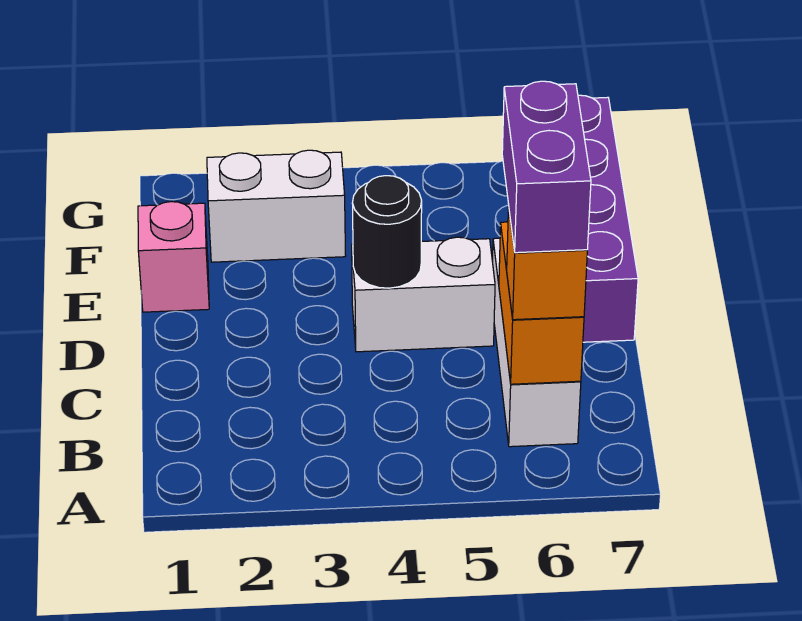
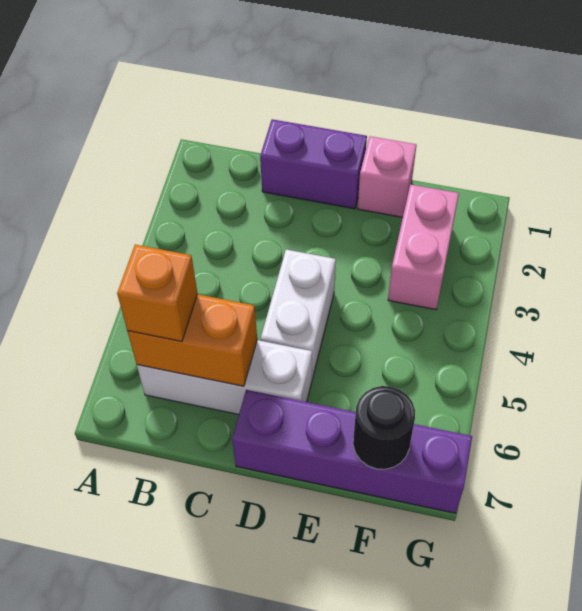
purple 1x2 brick [502,81,591,253] -> purple 1x2 brick moved to [260,119,367,209]
black 1x1 round brick [352,176,422,288] -> black 1x1 round brick moved to [353,386,415,469]
white 1x2 brick [207,150,346,262] -> pink 1x2 brick [388,184,459,310]

